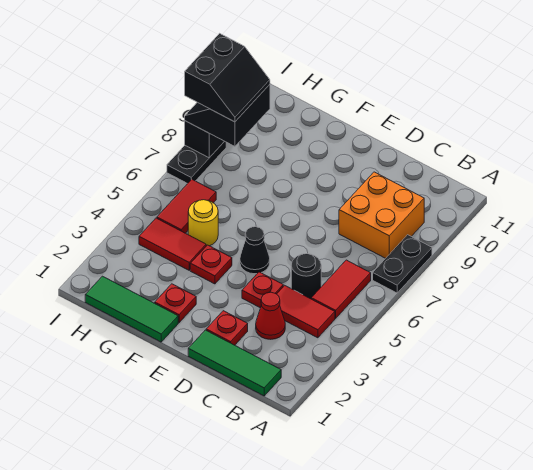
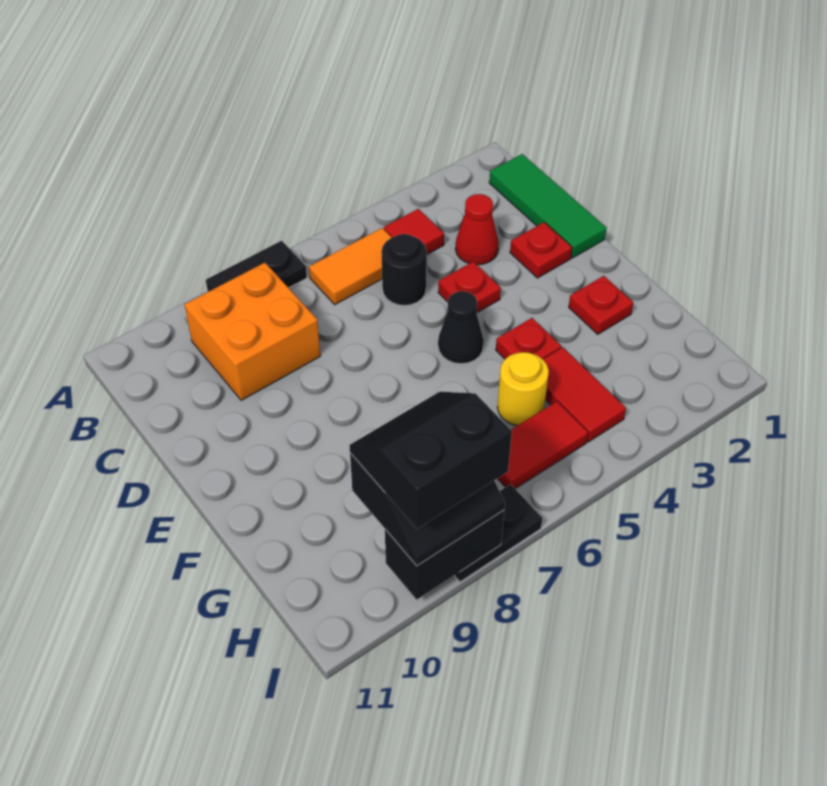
red 1x2 tile [277,285,335,338] -> red 1x1 tile [384,209,444,254]
red 1x2 tile [311,260,371,318] -> orange 1x2 tile [309,228,392,305]
green 1x3 tile [85,276,178,342] -> none

